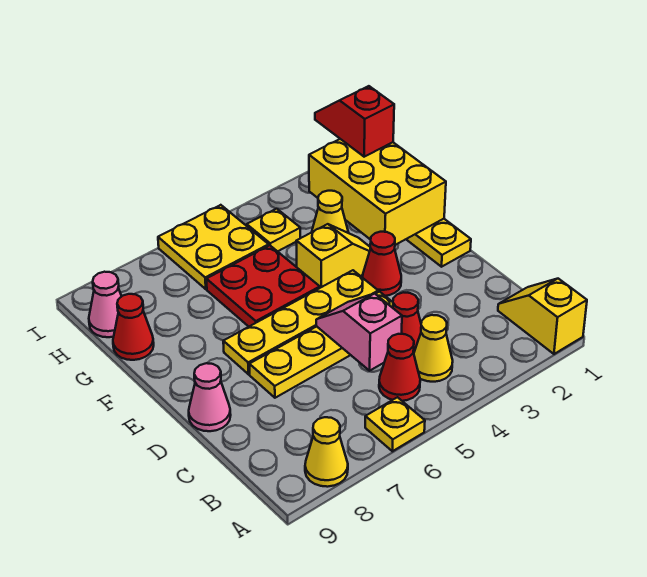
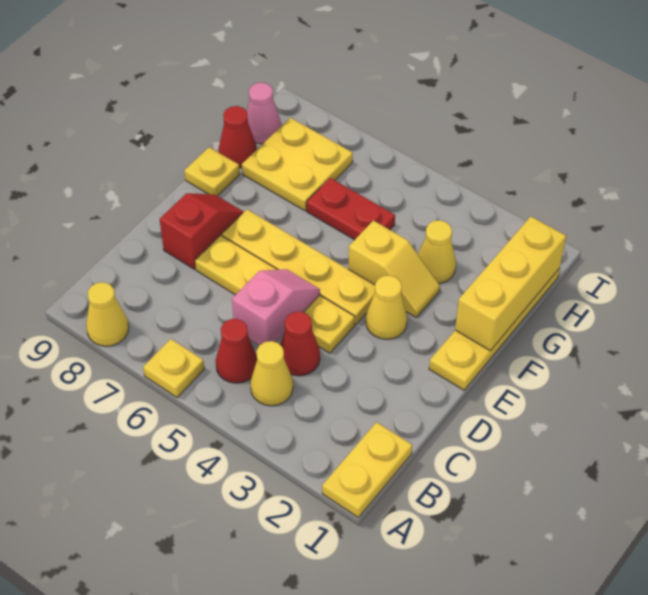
yellow 1x2 slope [498,279,587,354] -> yellow 1x2 plate [322,422,412,517]
pink 1x1 cone [189,363,231,431] -> none
red 1x1 cone [362,232,401,296] -> yellow 1x1 cone [366,275,407,339]
yellow 2x3 brick [309,139,446,245] -> yellow 1x3 brick [455,217,566,351]
red 2x2 plate [206,245,320,327] -> red 1x2 plate [306,178,395,240]
red 1x2 slope [315,86,394,157] -> red 1x2 slope moved to [160,193,244,269]
yellow 1x1 plate [247,209,300,252] -> yellow 1x1 plate moved to [184,147,240,196]
yellow 2x2 plate [158,205,269,289] -> yellow 2x2 plate moved to [242,118,353,211]

